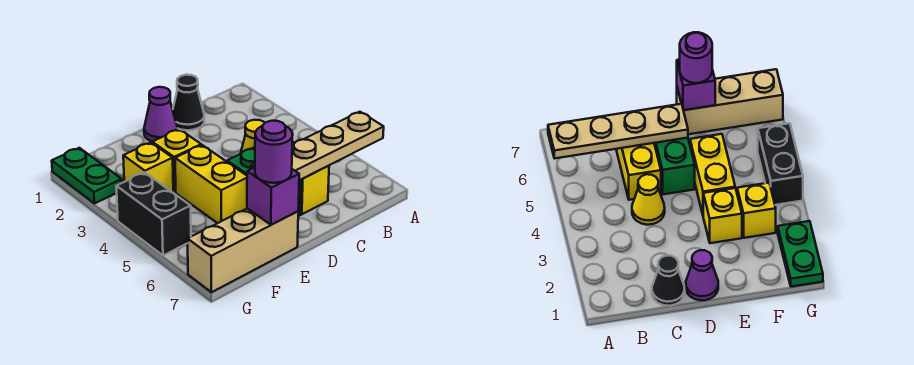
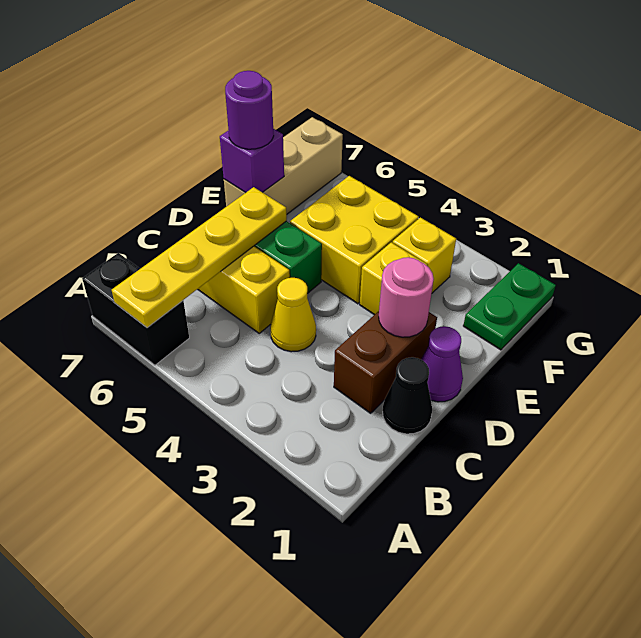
tan 1x4 plate [251,112,384,180] -> yellow 1x4 plate [112,187,287,327]
none -> brown 1x2 brick [334,311,437,413]
none -> pink 1x1 round brick [379,257,434,337]
yellow 1x2 brick [175,145,247,223] -> yellow 2x2 brick [290,176,418,304]
green 1x2 plate [52,148,122,203] -> green 1x2 plate turned to [463,263,556,350]
black 1x2 brick [116,172,191,255] -> black 1x2 brick moved to [82,253,189,365]

